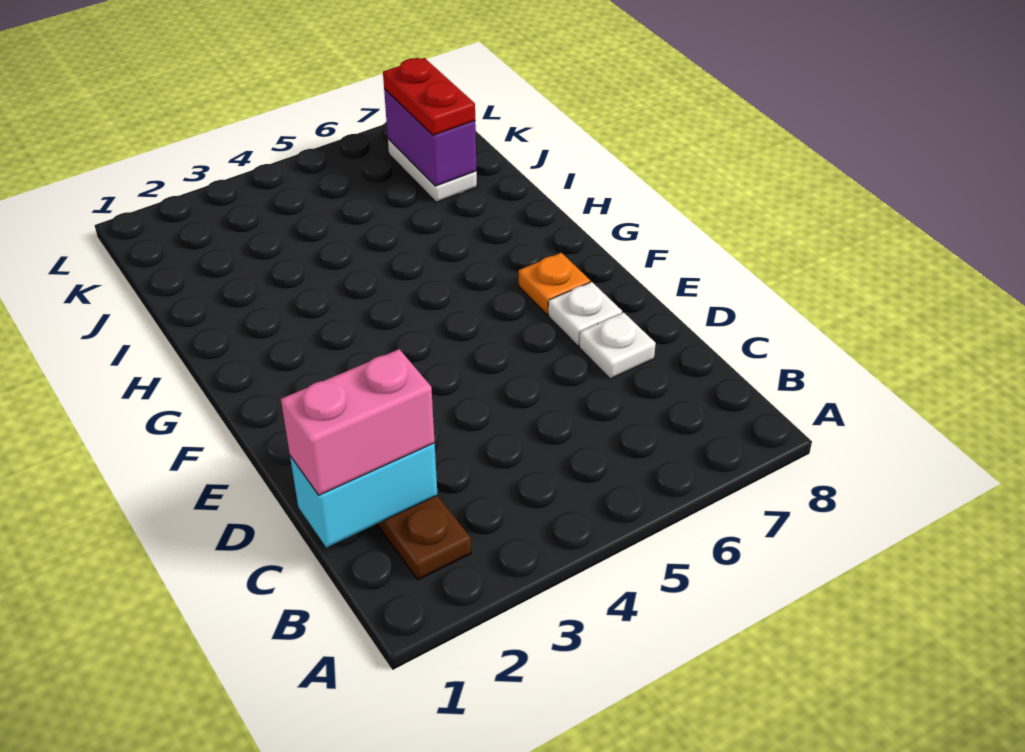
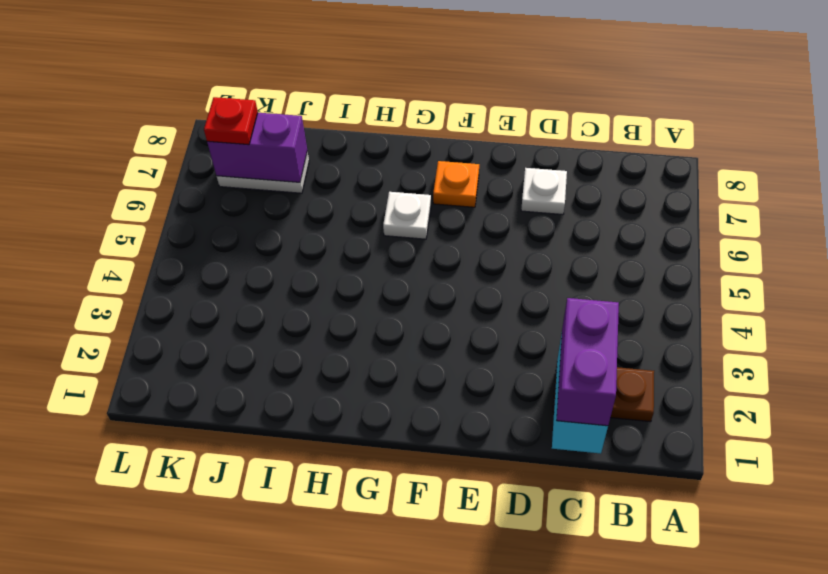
pink 1x2 brick [281,349,435,495] -> purple 1x2 brick [557,298,619,426]
white 1x1 plate [548,282,622,346] -> white 1x1 plate moved to [383,192,431,239]
red 1x2 plate [383,58,475,135] -> red 1x1 plate [204,97,258,145]

